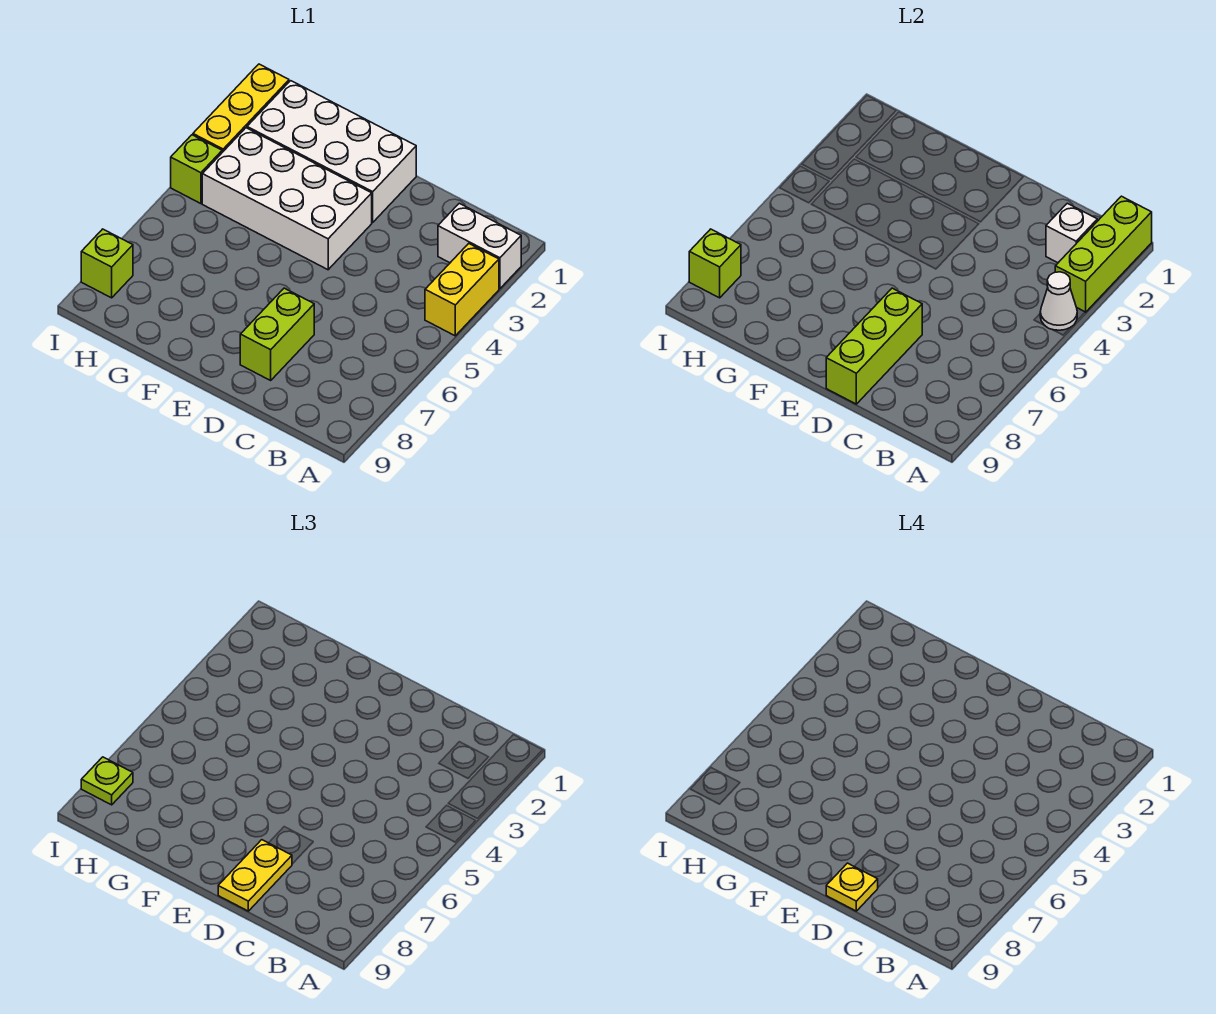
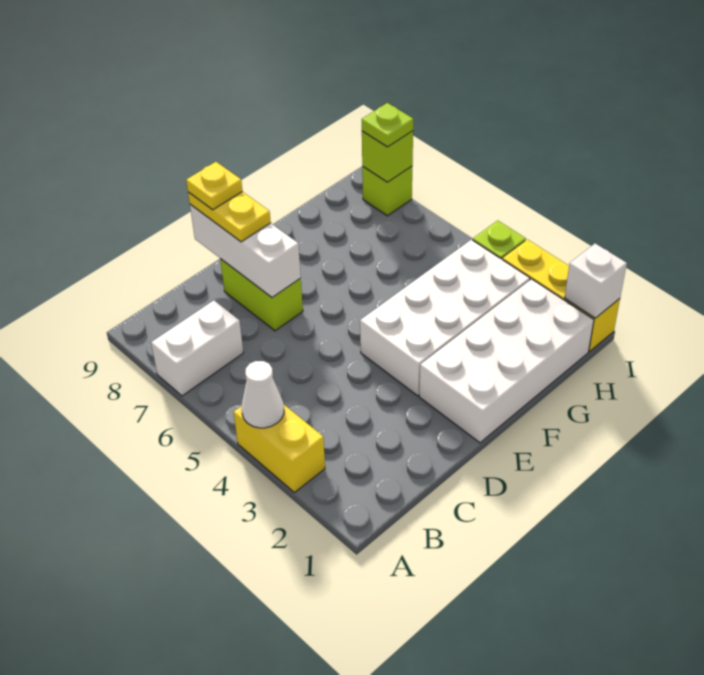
lime 1x3 brick [1055,196,1152,312] -> none
white 1x2 brick [438,203,521,289] -> white 1x2 brick moved to [151,300,243,396]
white 1x1 brick [1046,203,1097,263] -> white 1x1 brick moved to [565,244,627,318]
lime 1x3 brick [826,288,922,404] -> white 1x3 brick [190,204,301,297]

